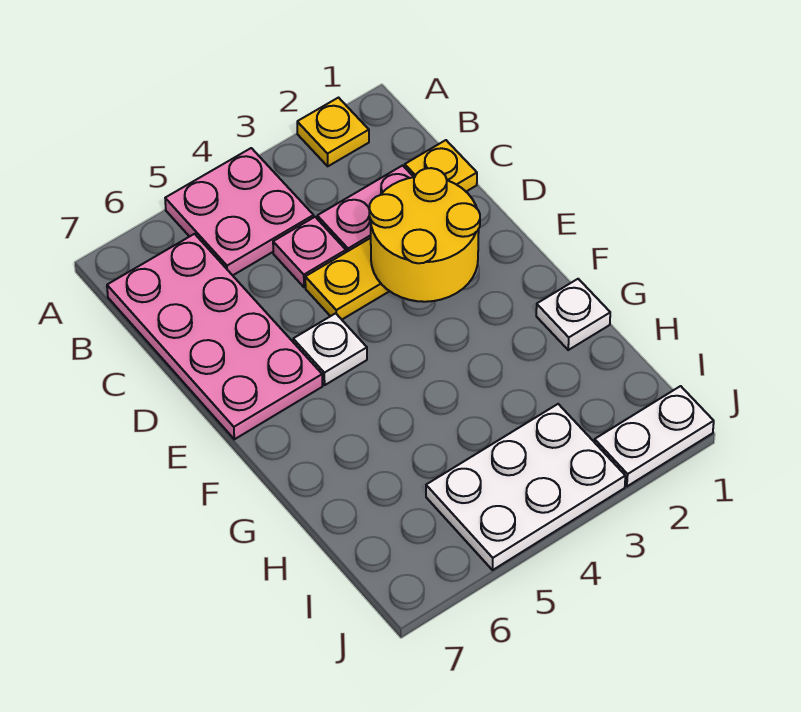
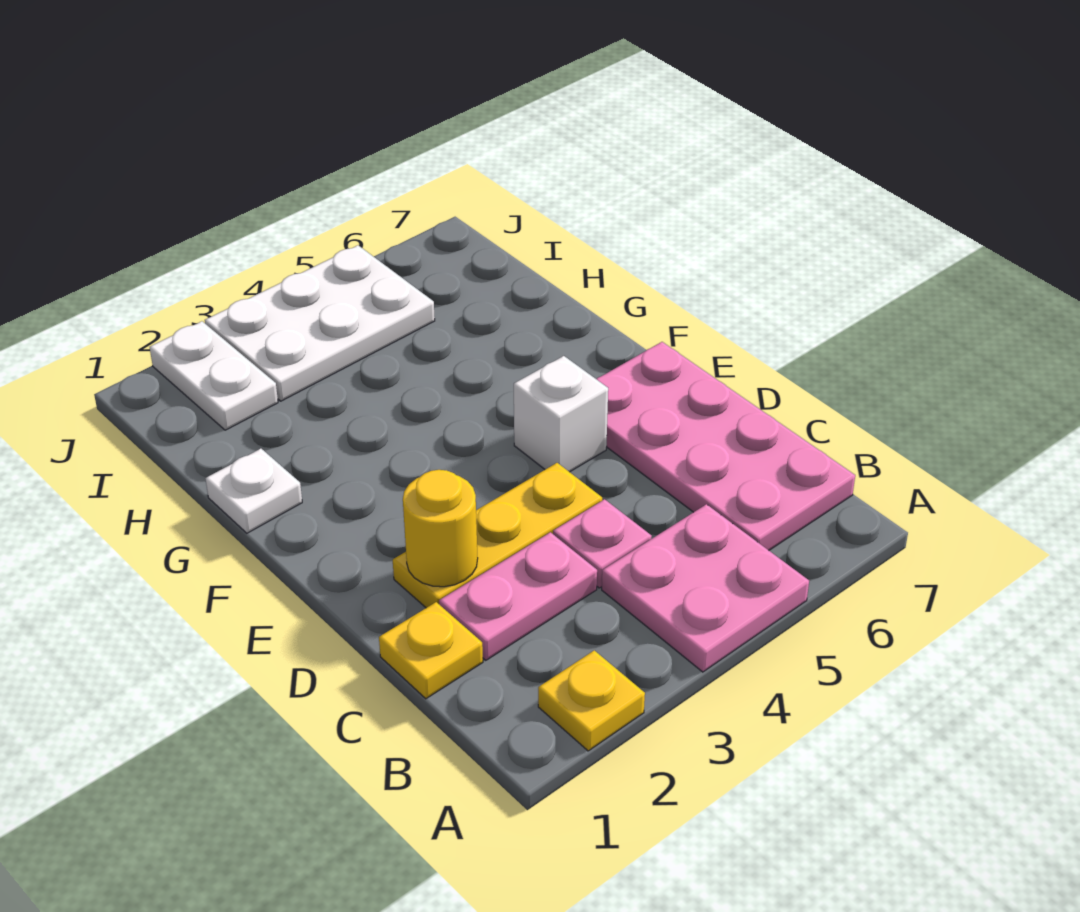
yellow 2x2 round brick [369,168,480,302] -> yellow 1x1 round brick [403,470,478,587]
white 1x1 plate [293,313,367,385] -> white 1x1 brick [514,356,608,472]
white 1x2 plate [595,386,714,486] -> white 1x2 plate turned to [150,321,278,430]

